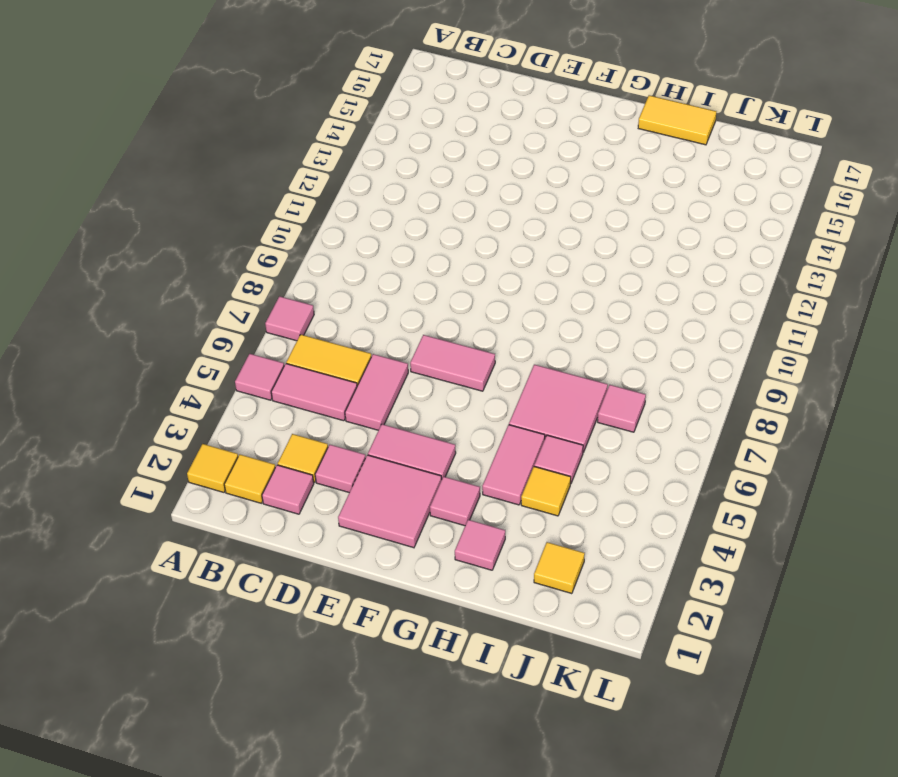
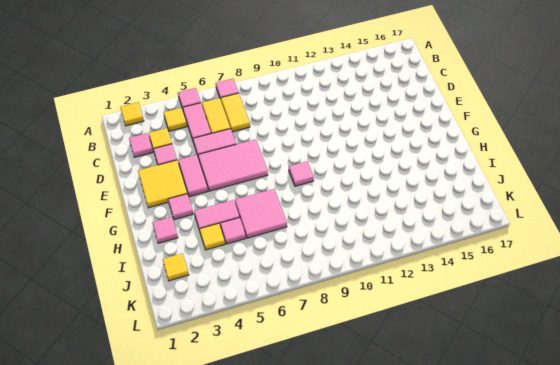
yellow 1x1 tile [224,454,275,503] -> yellow 1x1 tile moved to [164,108,187,131]
pink 2x2 tile [338,455,442,548] -> yellow 2x2 tile [138,160,187,208]
pink 1x2 tile [410,335,495,391] -> pink 2x3 tile [198,139,268,191]
yellow 1x2 tile [638,95,716,145] -> yellow 1x2 tile moved to [221,93,250,132]
pink 1x1 tile [598,385,646,432] -> pink 1x1 tile moved to [289,161,314,186]

